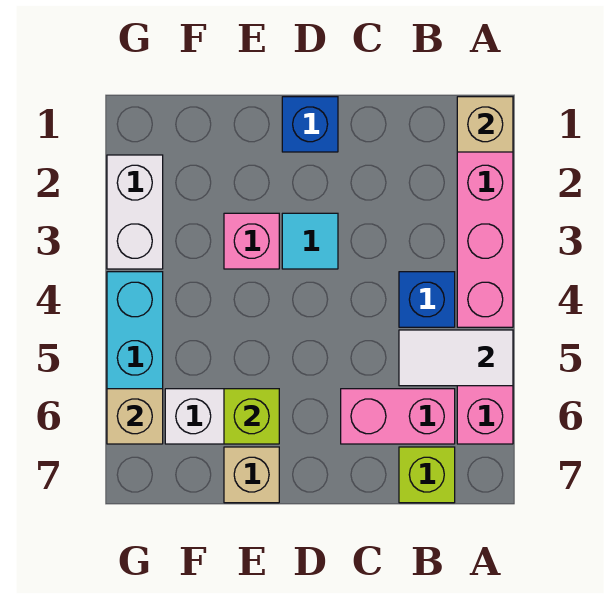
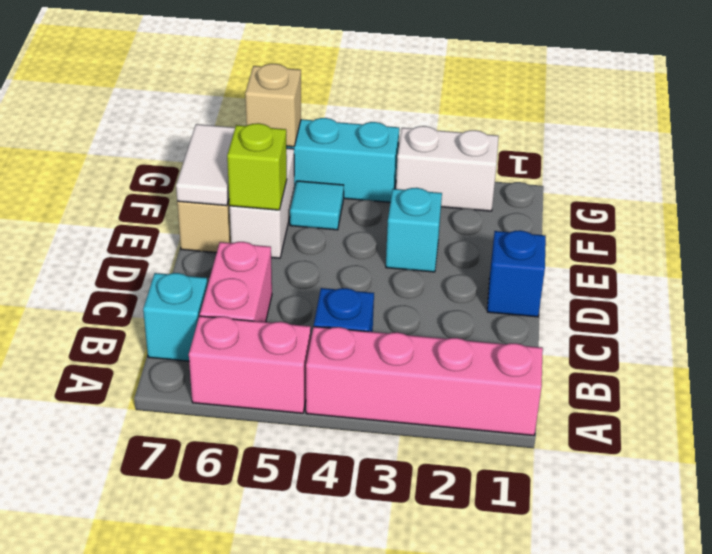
tan 1x1 brick [457,97,513,152] -> none
white 1x2 tile [399,330,513,386] -> white 1x2 tile moved to [176,124,235,206]
lime 1x1 brick [399,447,455,503] -> cyan 1x1 brick [143,273,208,361]
cyan 1x1 tile [282,213,338,269] -> cyan 1x1 tile moved to [290,181,344,230]
pink 1x1 brick [224,213,279,269] -> cyan 1x1 brick [386,188,442,272]

